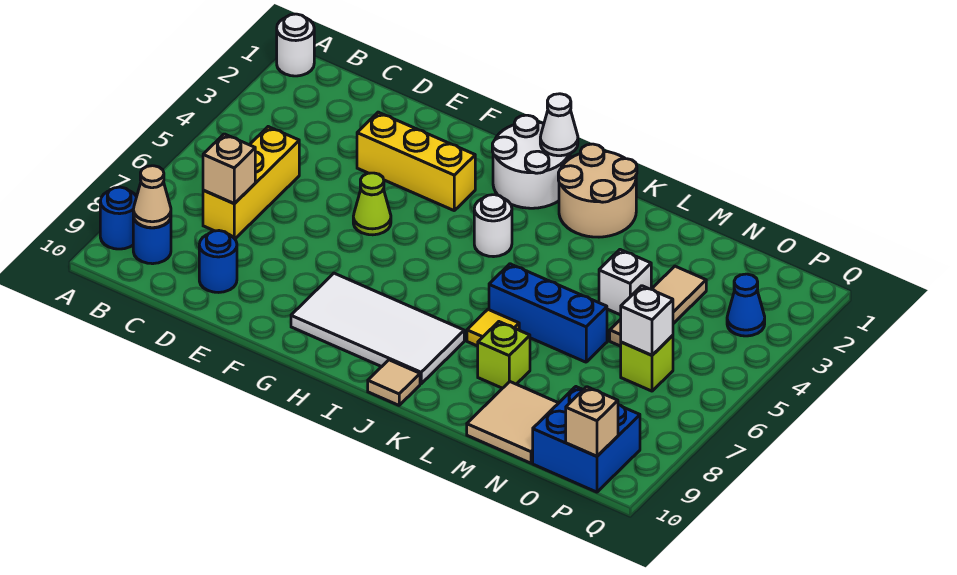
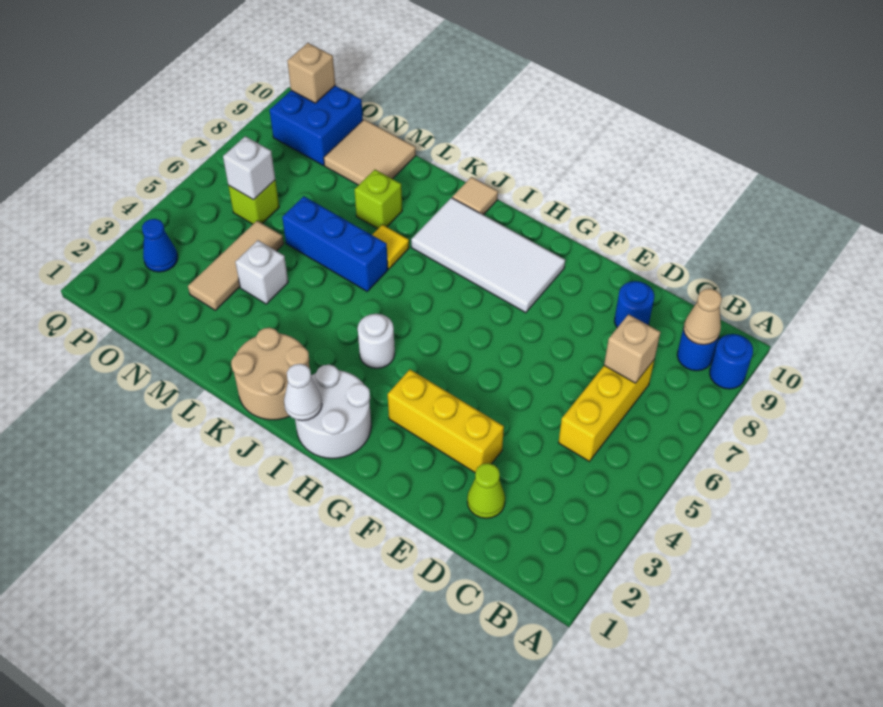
white 1x1 round brick [277,14,314,76] -> none
lime 1x1 cone [353,173,391,235] -> lime 1x1 cone moved to [467,463,505,518]

